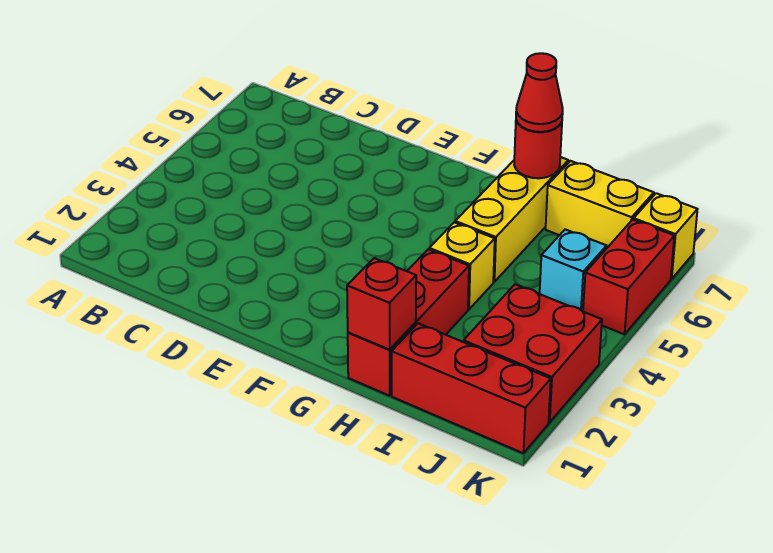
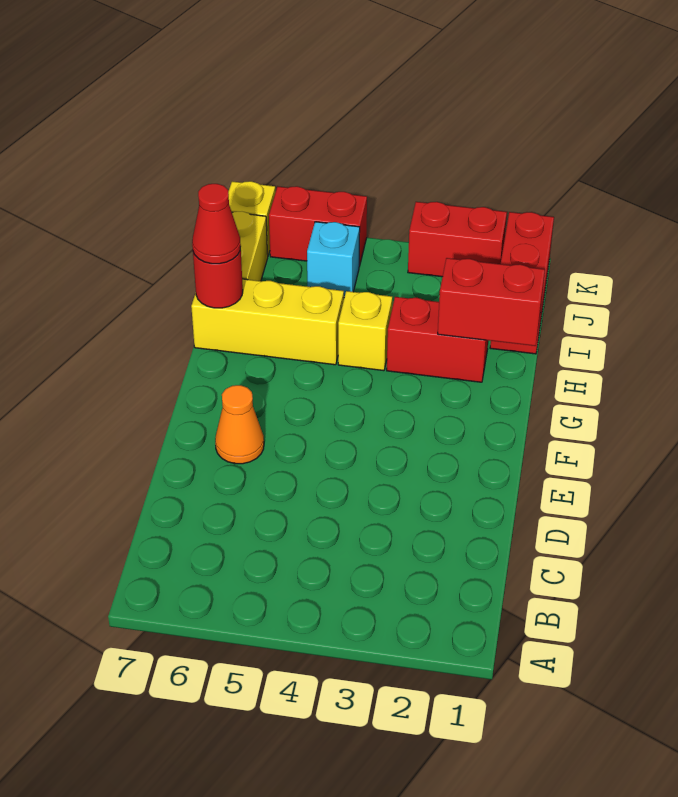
none -> orange 1x1 cone [215,385,264,464]
red 1x3 brick [348,249,469,395] -> red 1x2 brick [387,297,488,382]
red 1x1 brick [347,258,416,350] -> red 1x2 brick [438,258,545,346]
red 2x2 brick [464,284,602,422] -> red 1x2 brick [408,202,507,277]

